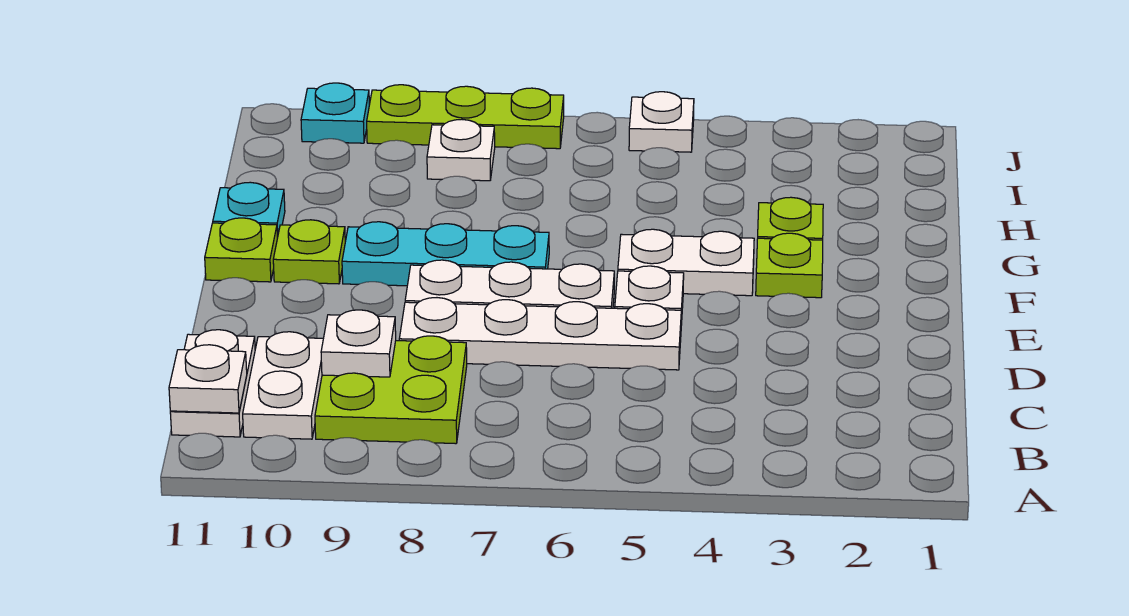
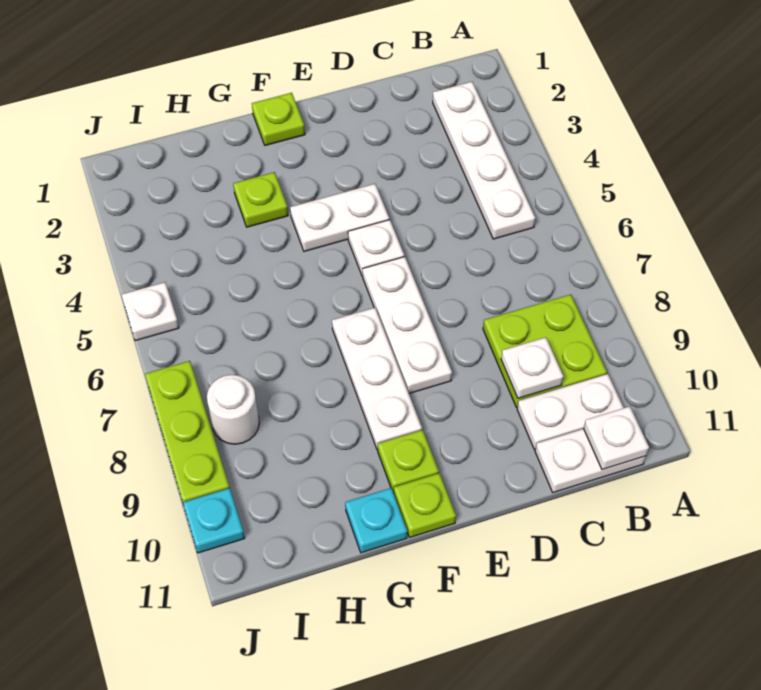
white 1x4 plate [399,298,681,370] -> white 1x4 plate moved to [433,82,535,239]
lime 1x1 plate [756,233,823,298] -> lime 1x1 plate moved to [252,93,305,145]
white 1x2 plate [618,229,754,296] -> white 1x2 plate turned to [290,184,389,251]
cyan 1x3 plate [342,222,549,286] -> white 1x3 plate [332,308,422,450]
white 1x1 plate [427,120,495,181] -> white 1x1 round brick [207,375,259,444]

